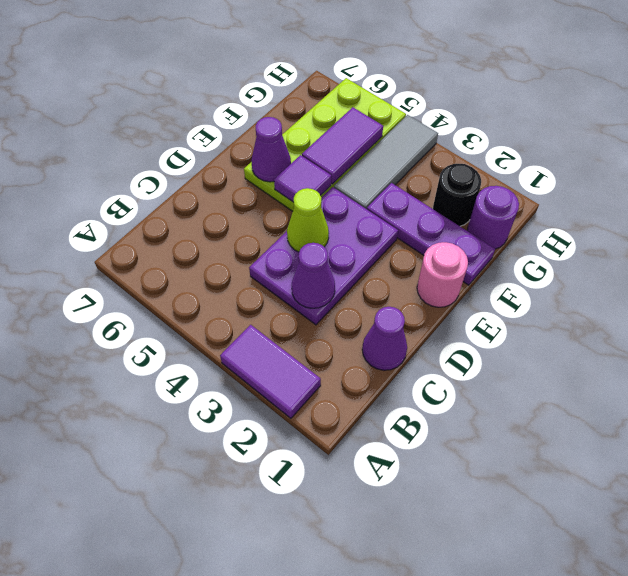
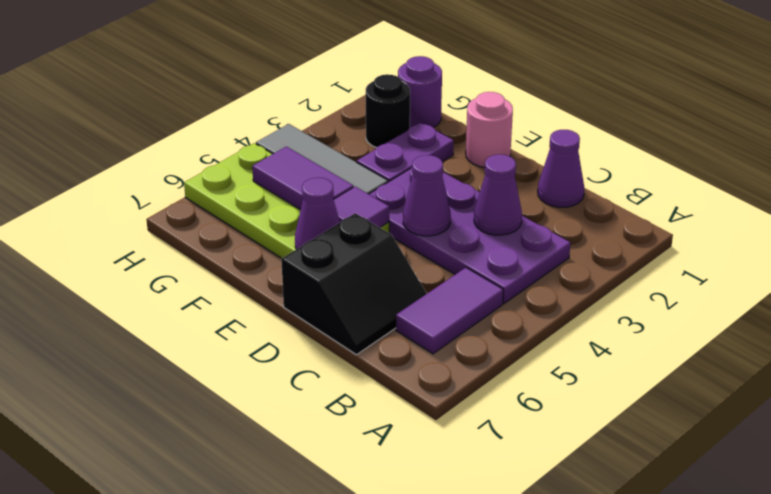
purple 1x2 tile [220,325,321,418] -> purple 1x2 tile moved to [396,268,503,354]
purple 2x3 plate [249,187,398,325] -> purple 2x4 plate [369,167,570,303]
none -> black 2x2 slope [281,213,427,355]
lime 1x1 cone [287,188,329,252] -> purple 1x1 cone [403,155,451,236]
purple 1x3 plate [367,183,495,285] -> purple 1x2 plate [357,123,454,182]

